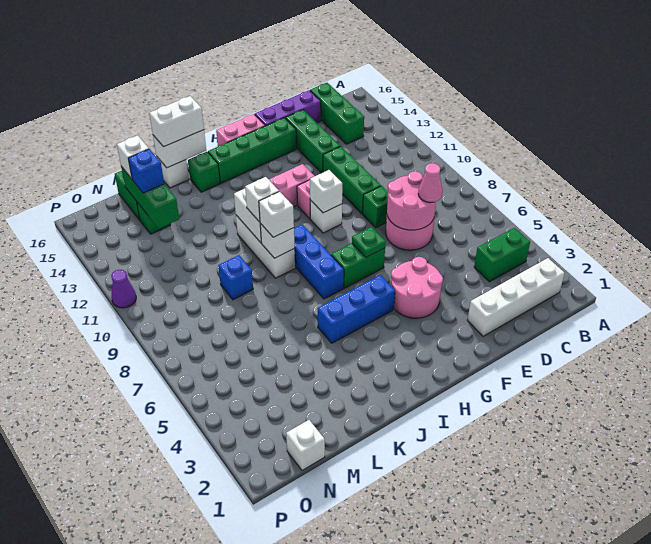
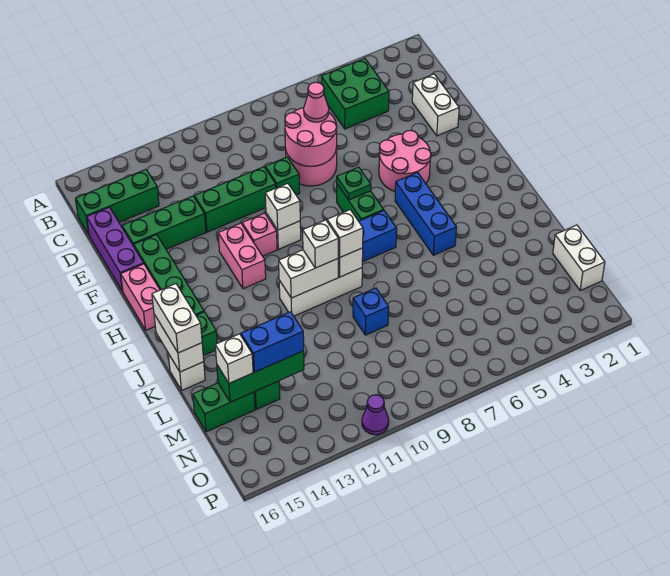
white 1x4 brick [467,258,564,336] -> white 1x2 brick [412,74,459,136]
green 1x2 brick [474,228,530,282] -> green 2x2 brick [321,58,389,129]
blue 1x1 brick [128,149,164,193] -> blue 1x2 brick [241,312,304,372]
white 1x1 brick [286,420,325,470] -> white 1x2 brick [553,225,605,290]

